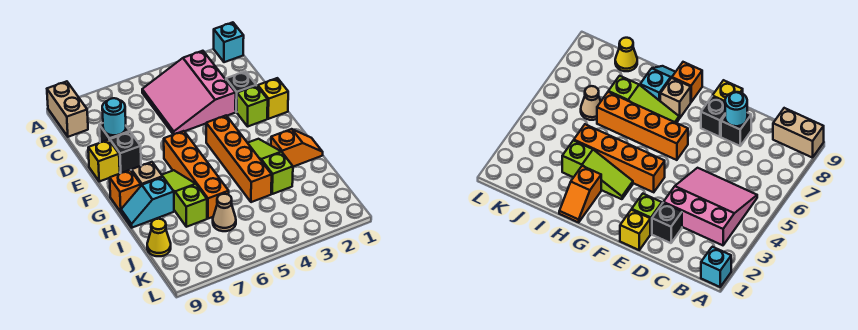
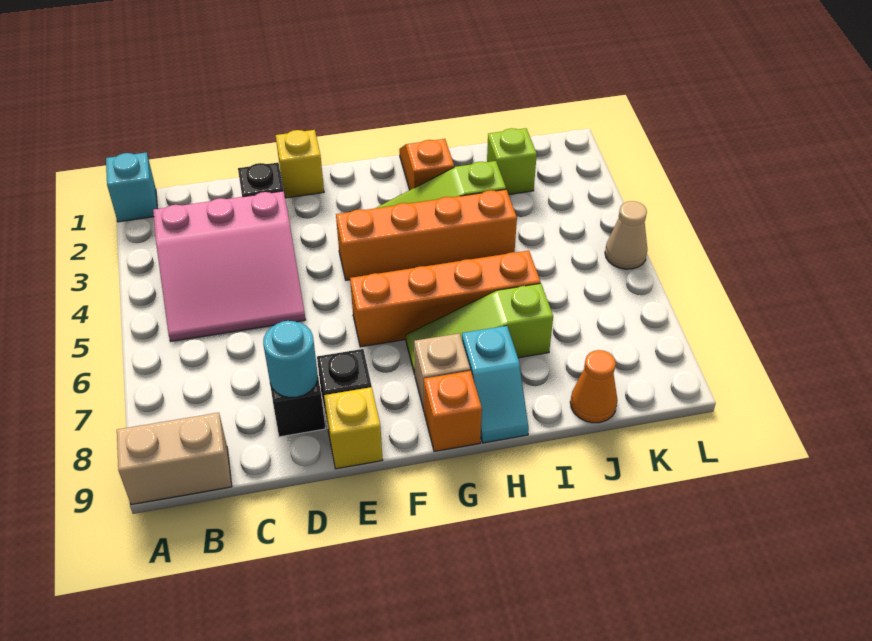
lime 1x1 brick [237,86,268,126] -> lime 1x1 brick moved to [487,128,537,195]
tan 1x1 cone [213,194,236,231] -> tan 1x1 cone moved to [605,201,647,269]
yellow 1x1 cone [147,219,171,256] -> orange 1x1 cone [570,350,618,423]

